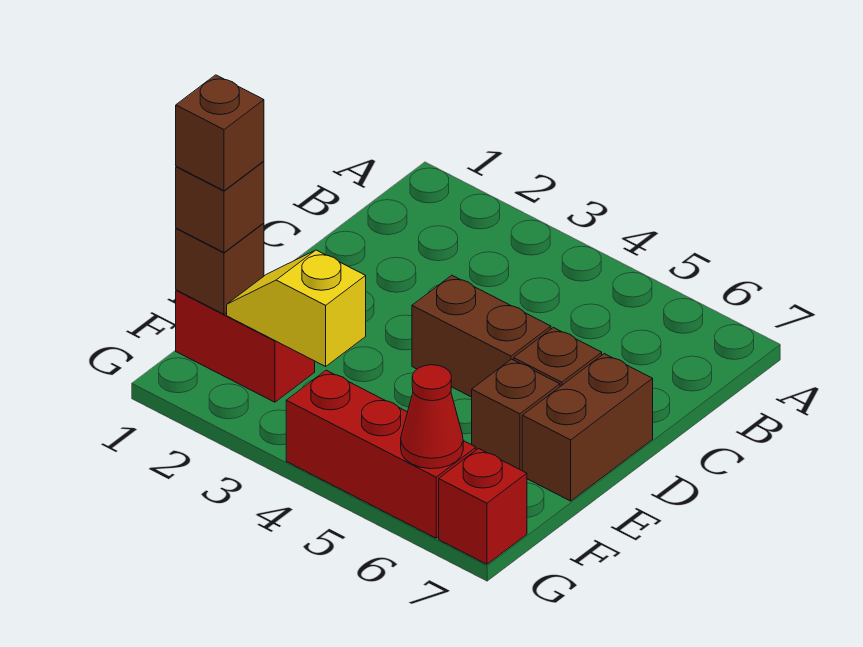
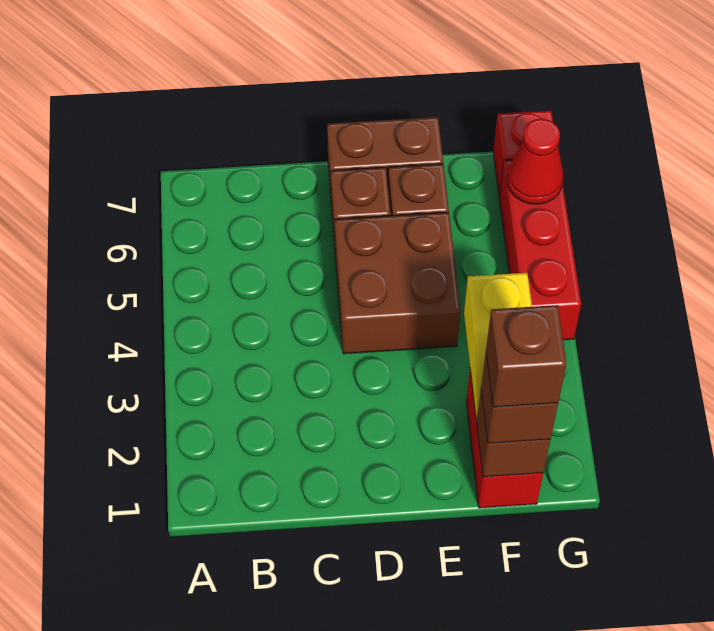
brown 1x2 brick [412,275,551,397] -> brown 2x2 brick [335,213,461,354]

